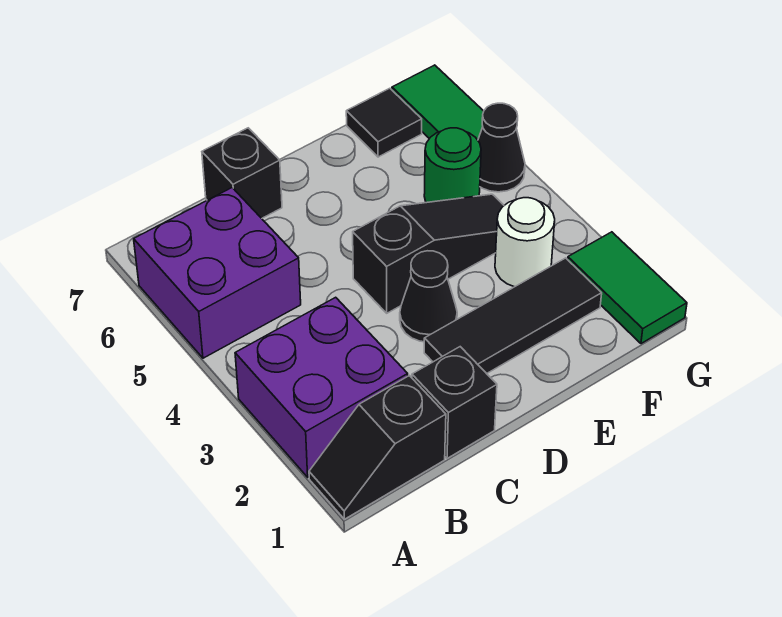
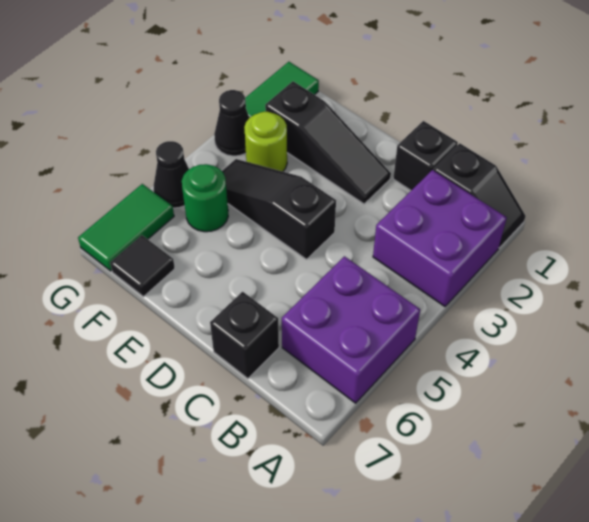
black 1x3 tile [424,258,602,374] -> black 1x3 slope [265,81,391,204]
black 1x1 cone [400,251,457,342] -> black 1x1 cone moved to [214,90,249,156]
white 1x1 round brick [495,198,555,287] -> lime 1x1 round brick [244,112,287,172]

